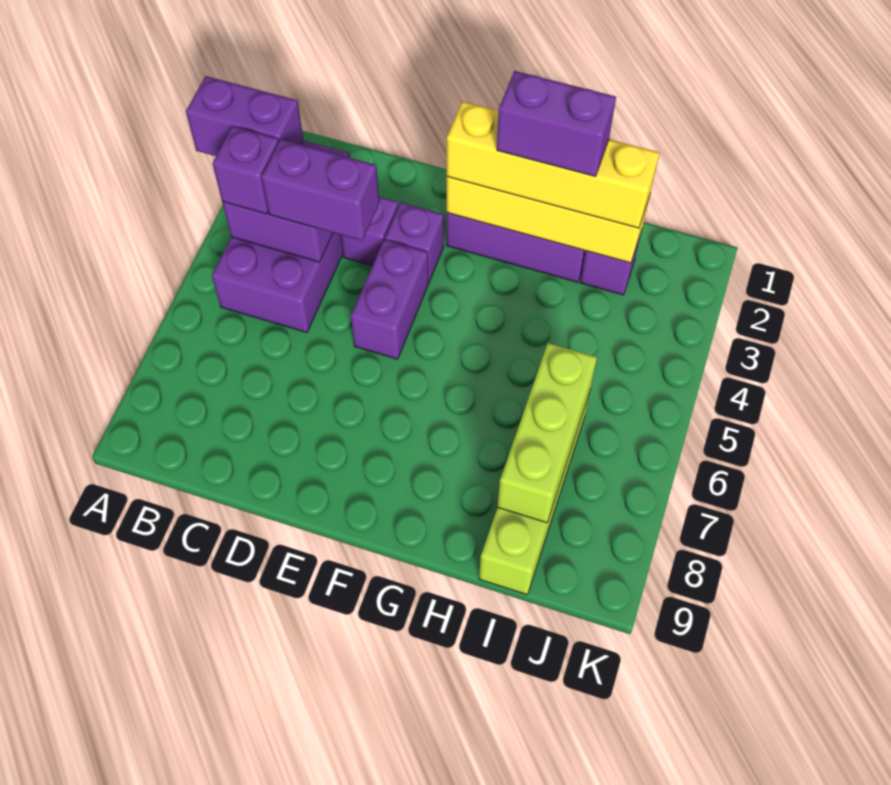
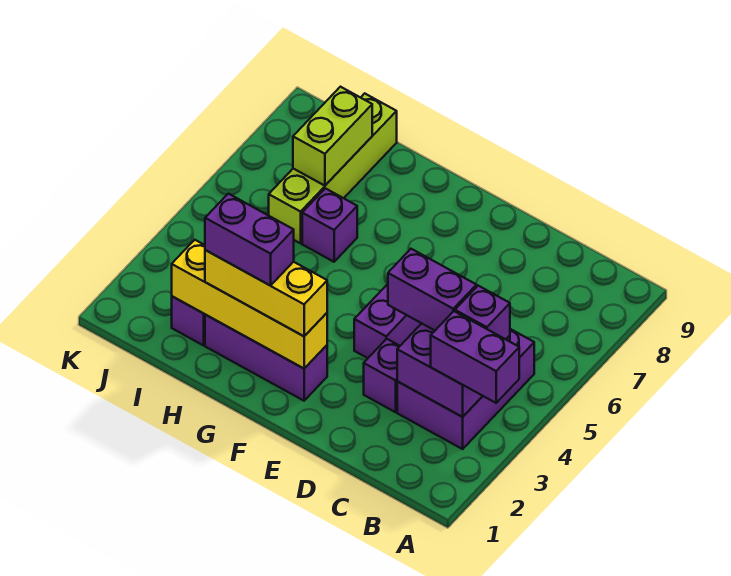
purple 1x1 brick [385,202,444,281] -> purple 1x1 brick moved to [302,188,357,262]
yellow 1x4 brick [447,101,659,228] -> yellow 1x3 brick [205,250,327,336]
lime 1x3 brick [497,343,597,523] -> lime 1x2 brick [293,87,372,186]

